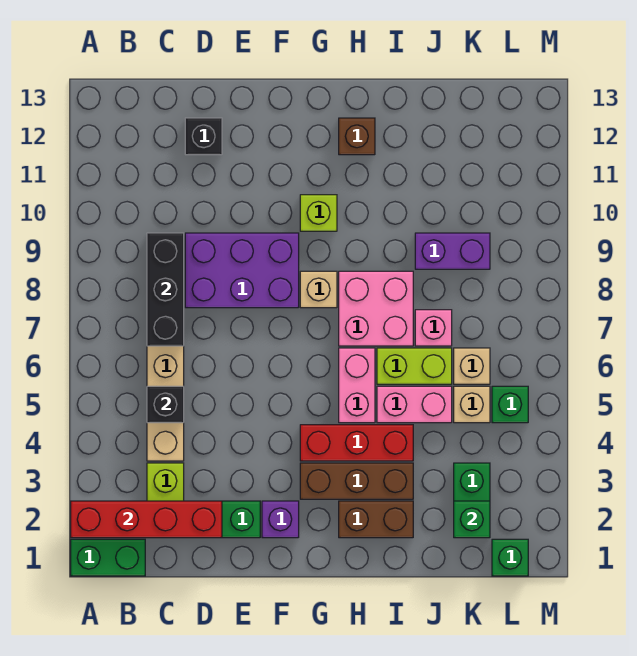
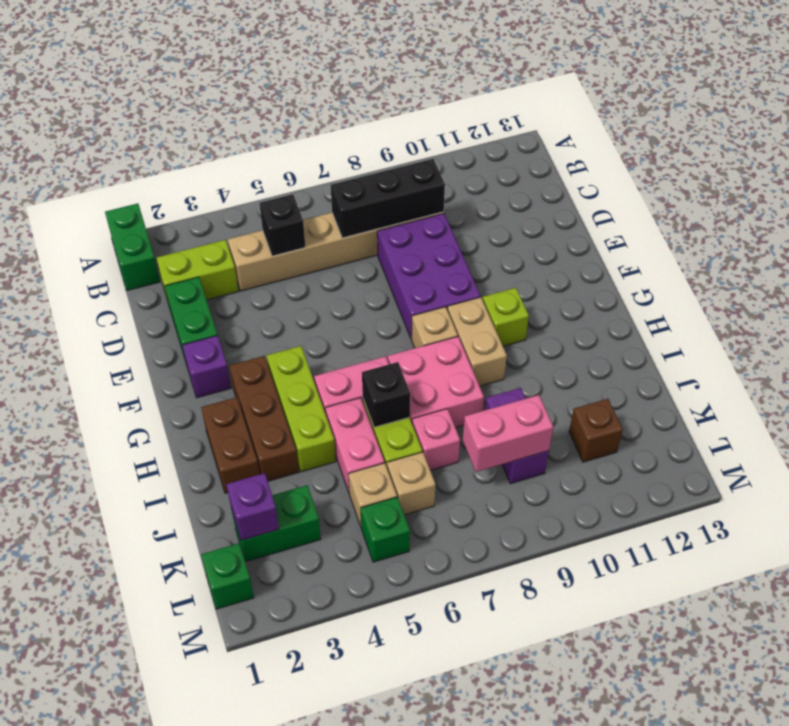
red 1x4 brick [71,501,222,538] -> none
black 1x1 brick [185,118,222,155] -> black 1x1 brick moved to [362,362,410,427]
red 1x3 brick [300,425,413,461] -> lime 1x3 brick [266,346,336,472]
none -> tan 1x2 brick [447,297,507,386]
brown 1x1 brick [339,118,375,155] -> brown 1x1 brick moved to [569,399,623,462]
green 1x1 brick [454,501,490,538] -> purple 1x1 brick [226,473,279,541]
none -> pink 1x2 brick [463,395,553,472]

